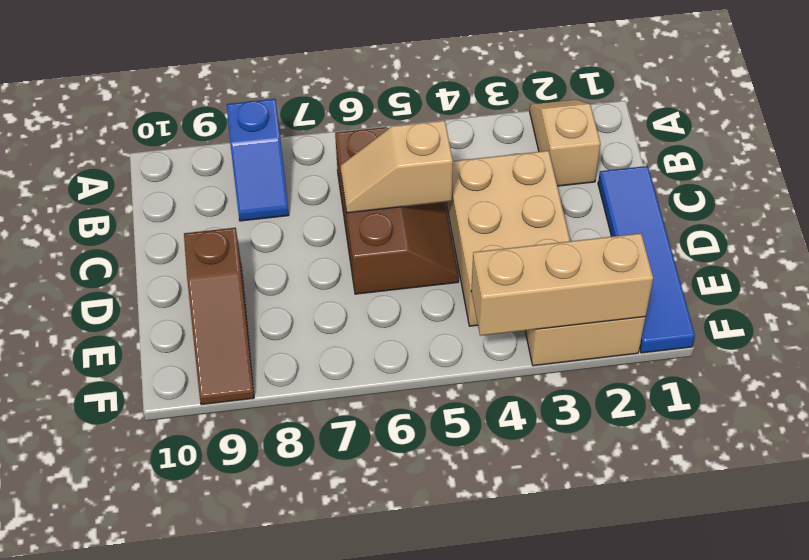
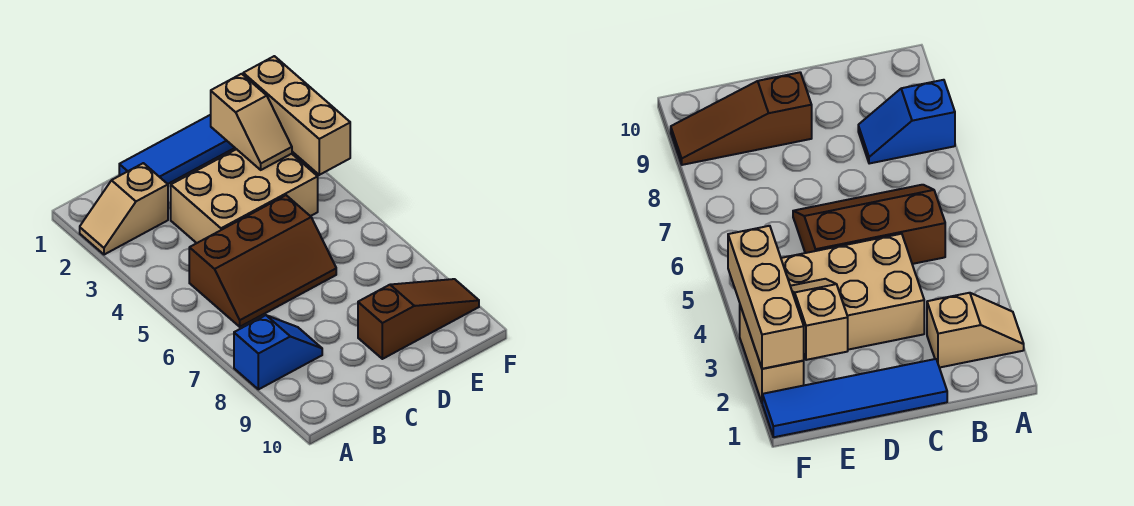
brown 2x3 slope [335,127,459,294] -> brown 2x3 slope turned to [189,195,336,327]
tan 1x2 slope [341,121,453,213] -> tan 1x2 slope moved to [211,74,292,170]

